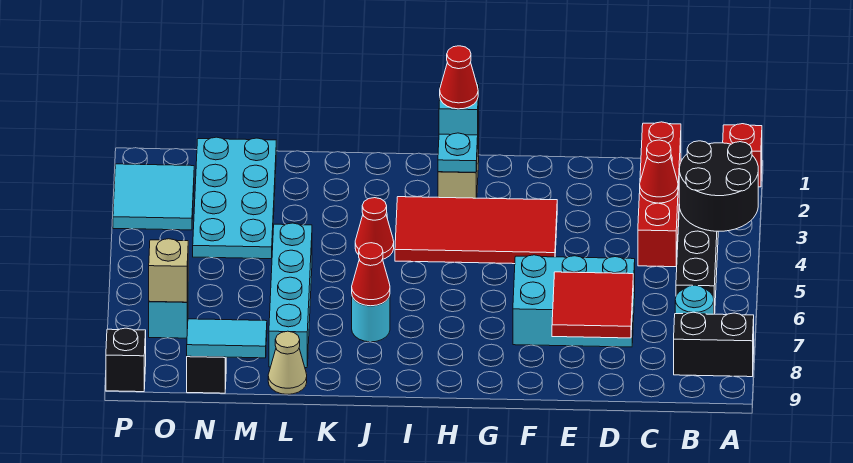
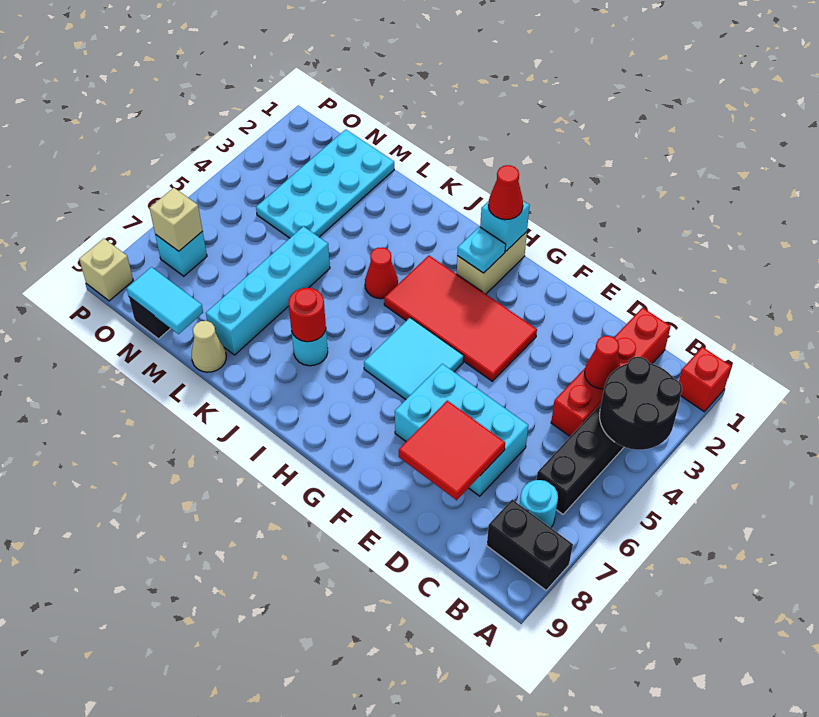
red 1x1 cone [352,243,390,306] -> red 1x1 round brick [288,288,326,342]
cyan 2x2 tile [113,164,194,230] -> cyan 2x2 tile moved to [364,318,464,400]
black 1x1 brick [106,328,146,392] -> tan 1x1 brick [79,239,133,301]

